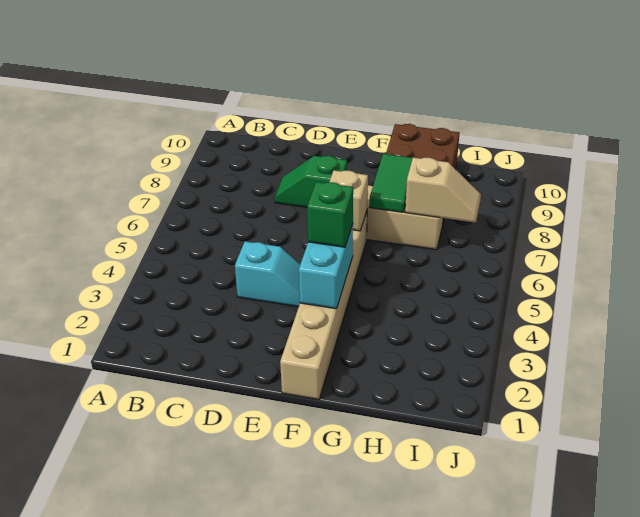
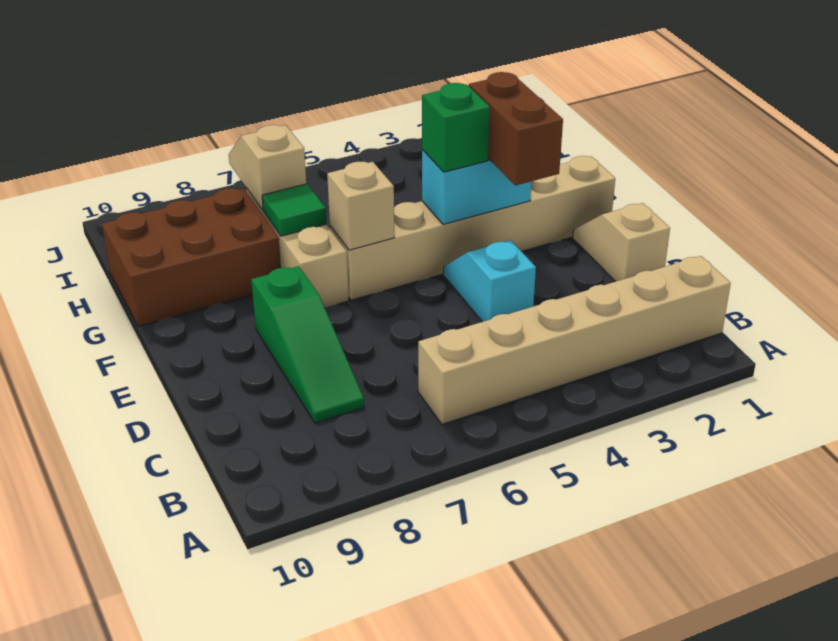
none -> tan 1x6 brick [418,256,731,424]
none -> tan 1x2 slope [573,203,670,282]
green 1x2 slope [275,156,347,207] -> green 1x3 slope [251,266,364,423]
none -> brown 1x2 brick [469,72,563,185]
green 1x2 tile [369,154,413,212] -> green 1x1 tile [262,184,326,236]

